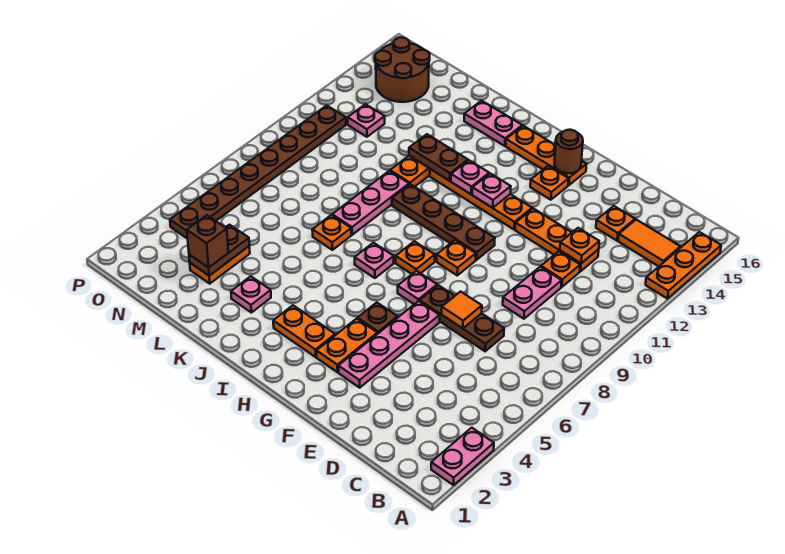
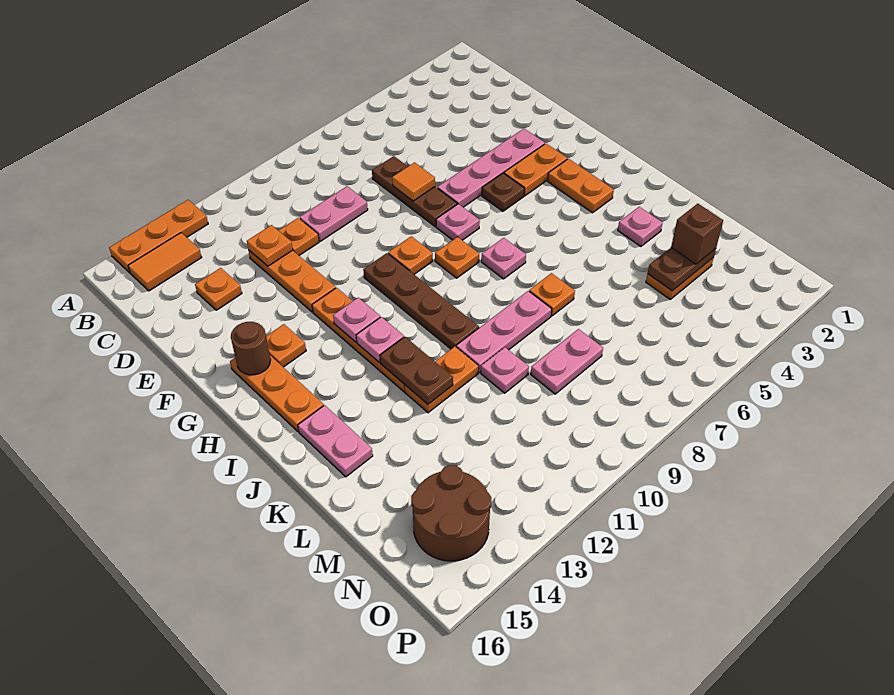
pink 1x2 plate [431,428,494,485] -> pink 1x2 plate moved to [531,329,603,394]
orange 1x2 tile [618,220,680,266] -> orange 1x2 tile turned to [128,233,202,291]
pink 1x1 plate [348,104,385,137] -> pink 1x1 plate moved to [481,347,529,393]
brown 1x8 plate [170,105,346,239] -> none

